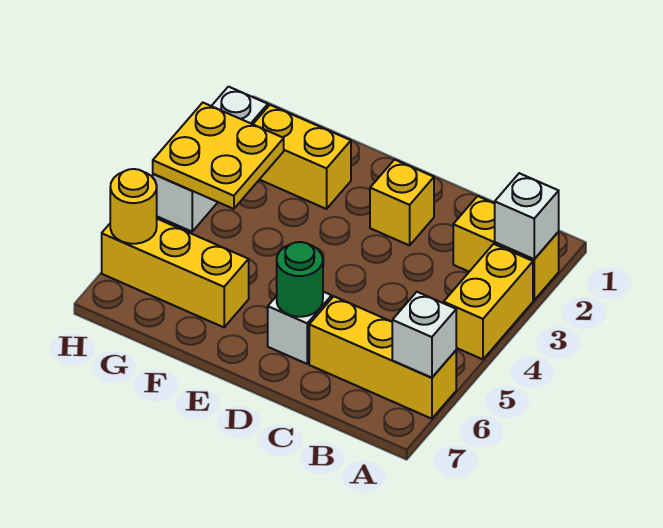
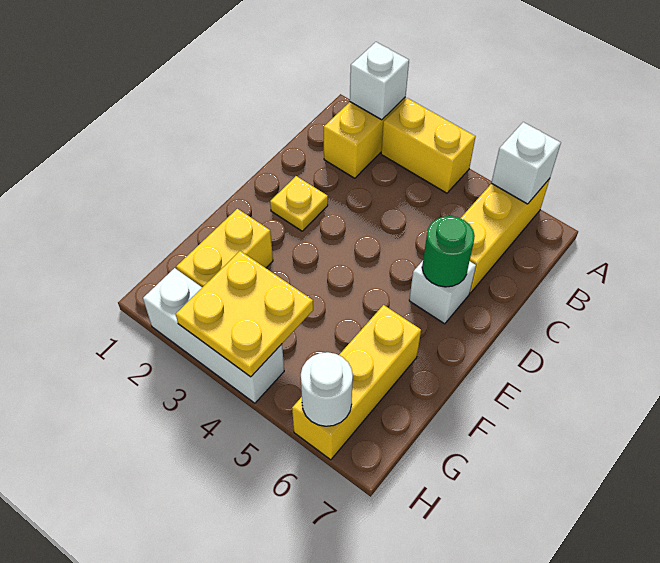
yellow 1x1 brick [370,160,434,245] -> yellow 1x1 plate [270,176,328,231]
yellow 1x1 round brick [110,169,157,244] -> white 1x1 round brick [301,352,353,426]

